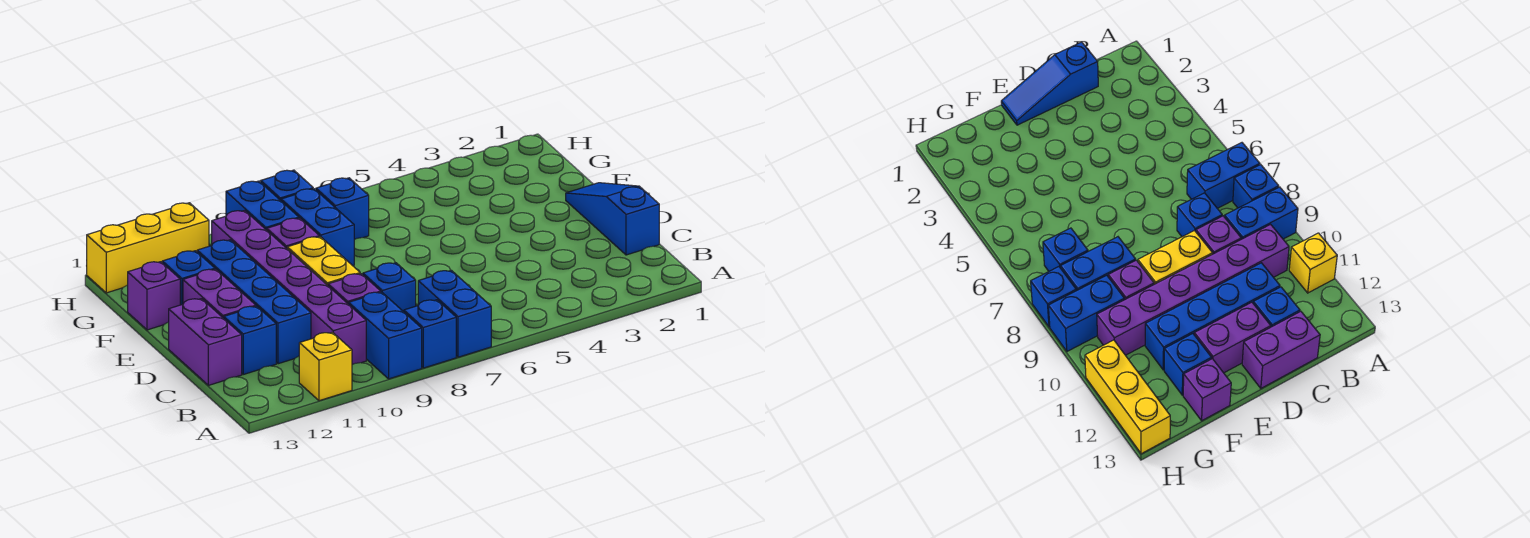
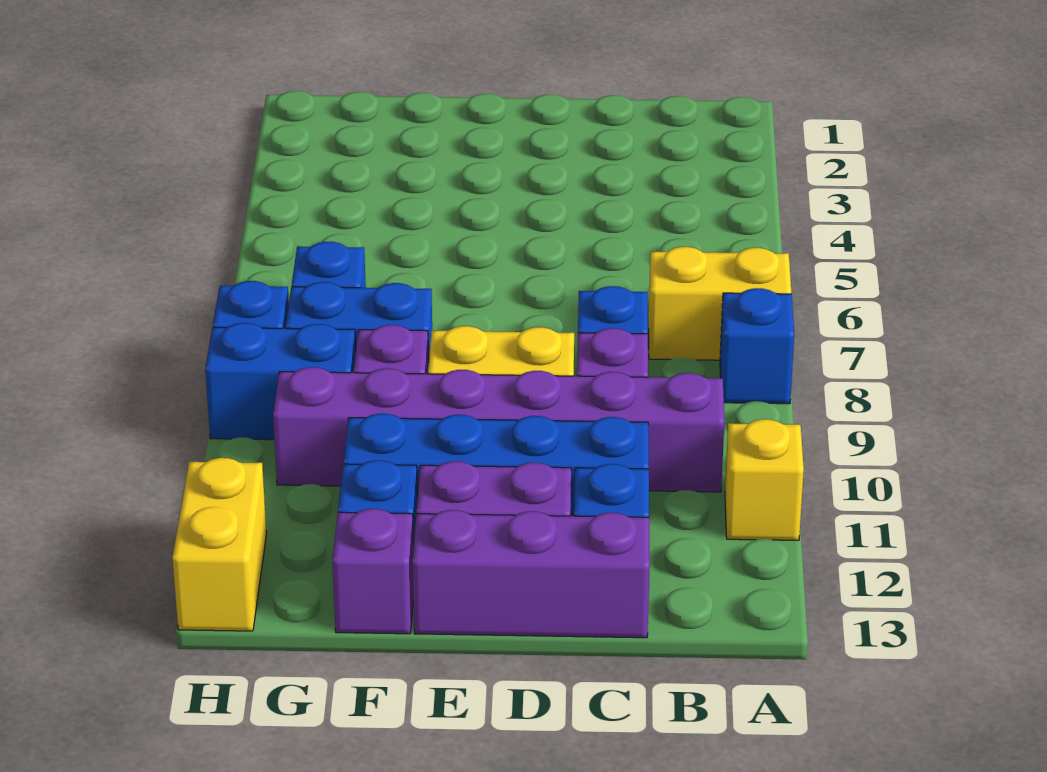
blue 1x2 brick [418,270,491,357] -> yellow 1x2 brick [649,247,791,360]
blue 1x2 brick [349,292,422,379] -> none
blue 1x3 slope [566,183,659,255] -> none
purple 1x2 brick [169,299,242,385] -> purple 1x3 brick [413,510,650,638]
yellow 1x3 brick [87,203,209,293] -> yellow 1x2 brick [172,458,267,631]

